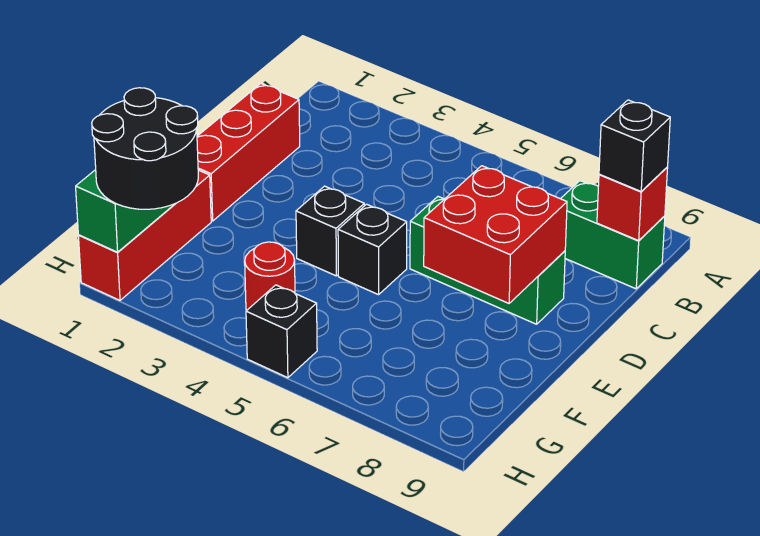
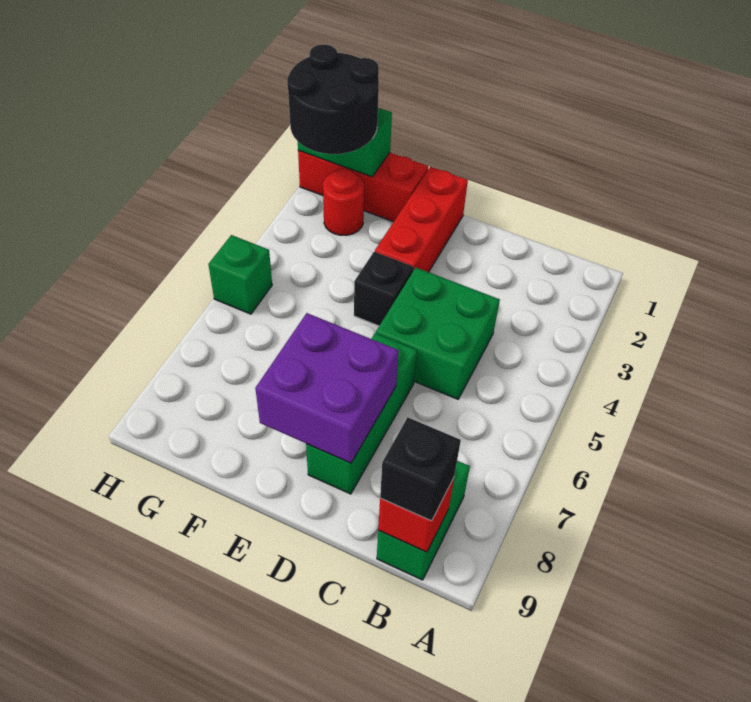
red 1x3 brick [197,84,300,221] -> red 1x3 brick turned to [375,167,468,272]
none -> green 2x2 brick [376,268,500,399]
red 2x2 brick [424,166,567,303] -> purple 2x2 brick [255,313,399,463]
black 1x1 brick [338,204,407,295] -> none
red 1x1 round brick [245,242,295,311] -> red 1x1 round brick moved to [323,169,364,235]
black 1x1 brick [246,285,317,378] -> green 1x1 brick [208,235,272,314]

